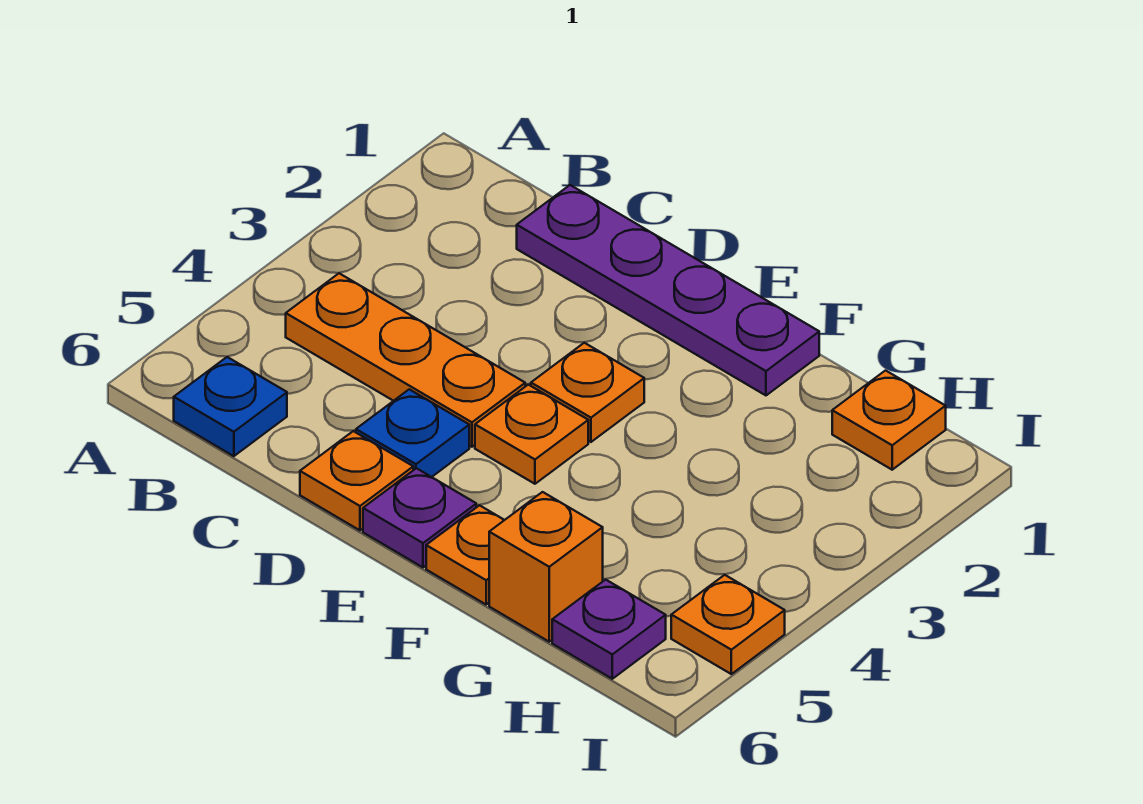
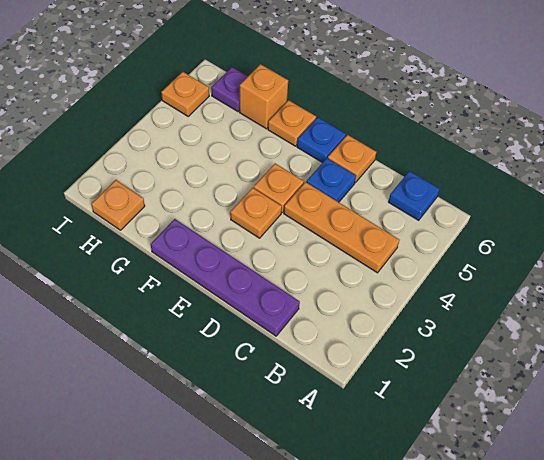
purple 1x1 plate [363,468,476,567] -> blue 1x1 plate [297,117,346,163]

